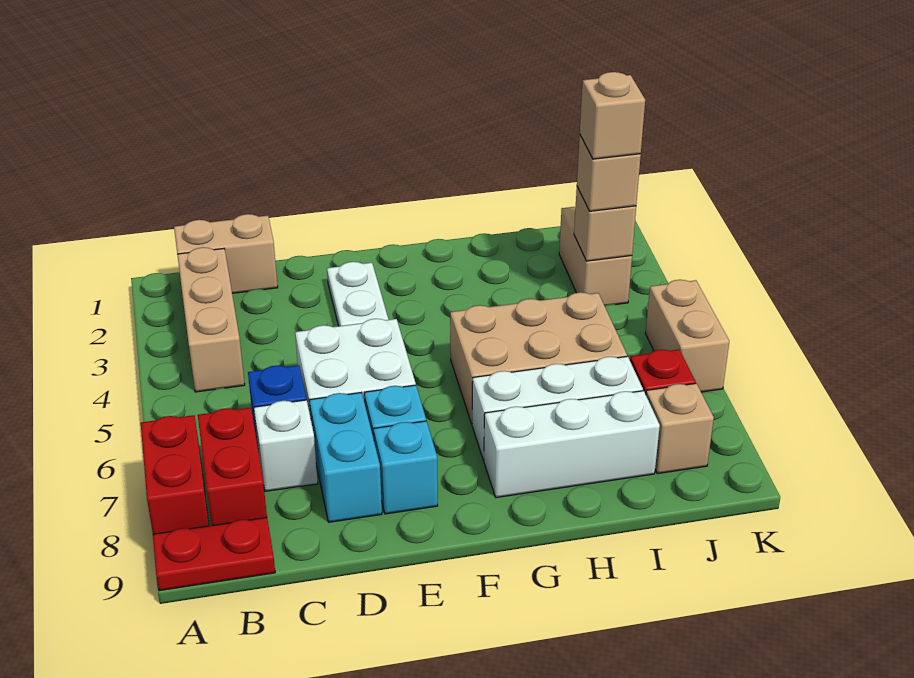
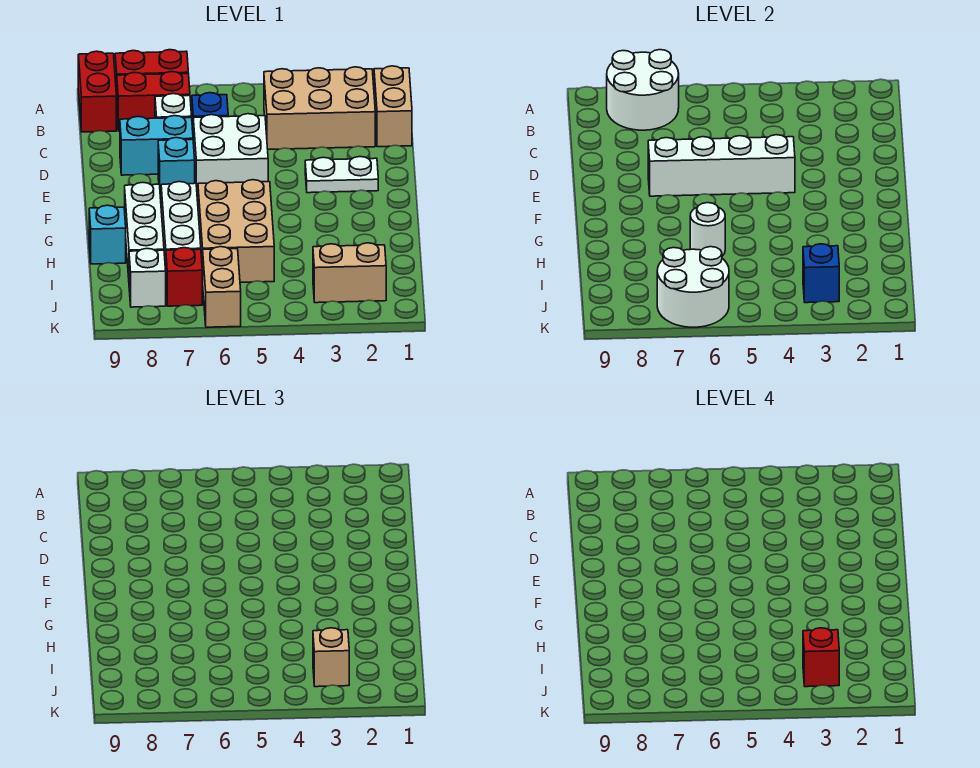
none -> white 2x2 round brick [607,50,679,130]
red 1x2 plate [153,517,275,591] -> red 1x2 brick [78,51,116,132]
tan 1x3 brick [177,247,245,392] -> tan 2x3 brick [264,67,375,149]
none -> white 1x4 brick [648,135,795,196]
cyan 1x1 brick [374,421,438,514] -> cyan 1x1 brick moved to [89,205,126,264]
none -> white 1x1 round brick [690,203,725,256]
tan 1x1 brick [574,187,636,261] -> blue 1x1 brick [803,244,839,303]
tan 1x1 brick [580,72,645,159] -> red 1x1 brick [803,628,839,687]
none -> white 2x2 round brick [657,247,729,327]
tan 1x1 brick [646,383,714,474] -> white 1x1 brick [129,249,166,307]
tan 1x2 brick [645,280,729,392] -> tan 1x2 brick turned to [202,247,241,327]

